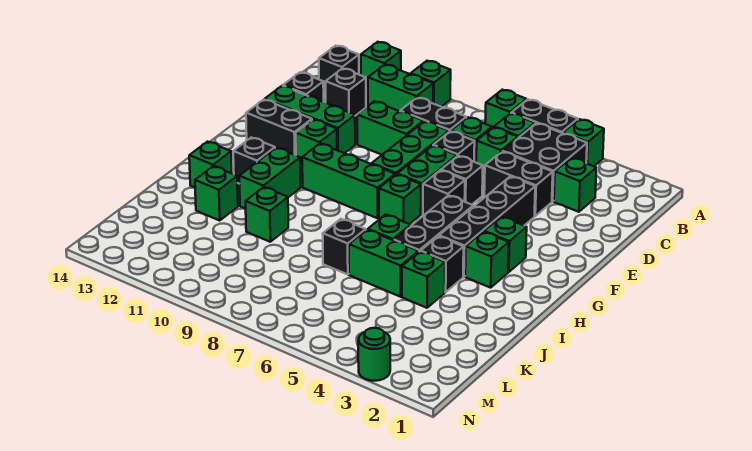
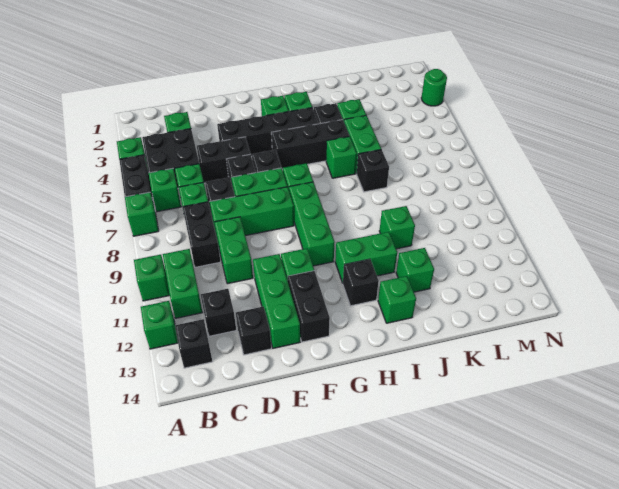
black 1x2 brick [484,152,553,216] -> black 1x2 brick turned to [197,137,250,183]

